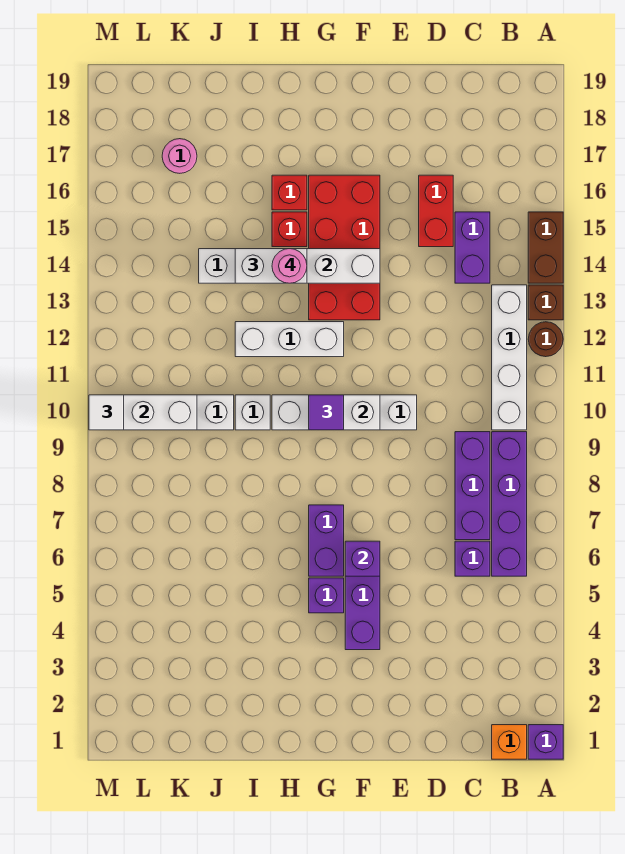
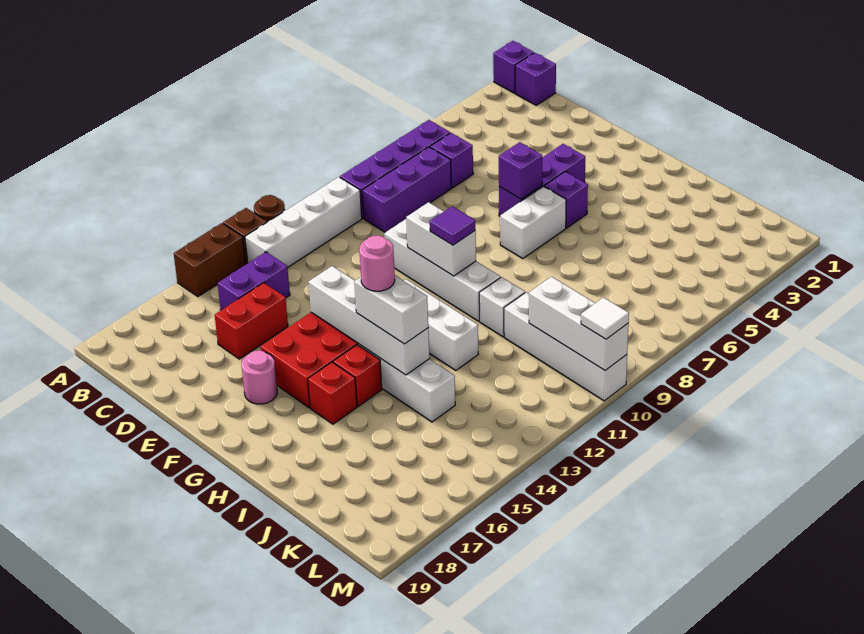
orange 1x1 brick [492,725,527,759] -> purple 1x1 brick [515,53,556,105]
purple 1x2 brick [309,505,344,576] -> white 1x2 brick [500,186,566,259]
pink 1x1 round brick [162,139,197,173] -> pink 1x1 round brick moved to [242,350,277,404]

